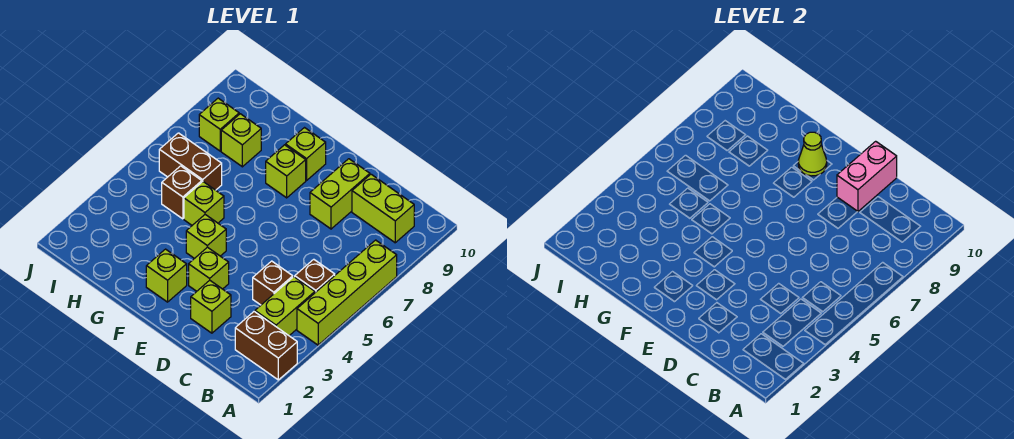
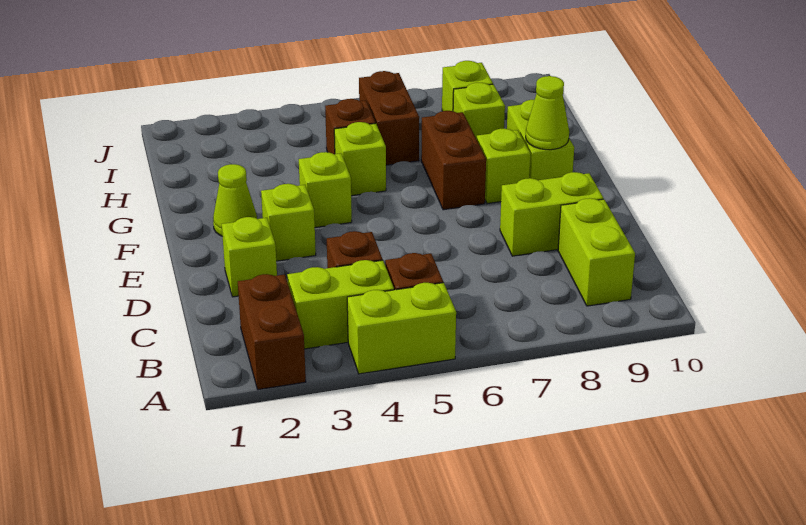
lime 1x4 brick [297,240,397,345] -> lime 1x2 brick [347,283,456,374]
pink 1x2 brick [837,141,897,211] -> none
lime 1x1 brick [146,249,187,302] -> lime 1x1 cone [213,164,257,236]
none -> brown 1x2 brick [421,111,486,210]
lime 1x1 brick [286,128,326,180] -> lime 1x2 brick [507,100,574,180]

